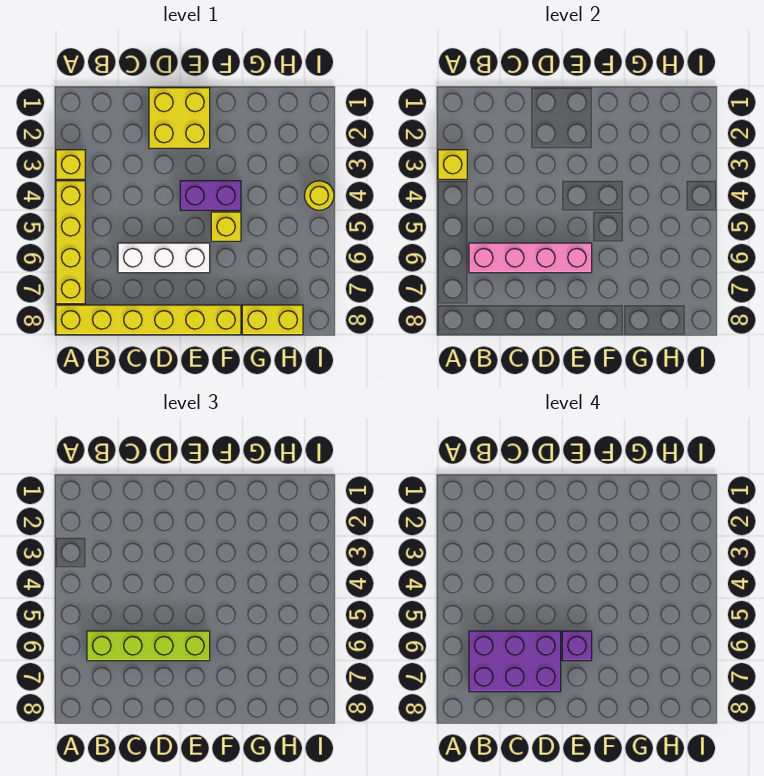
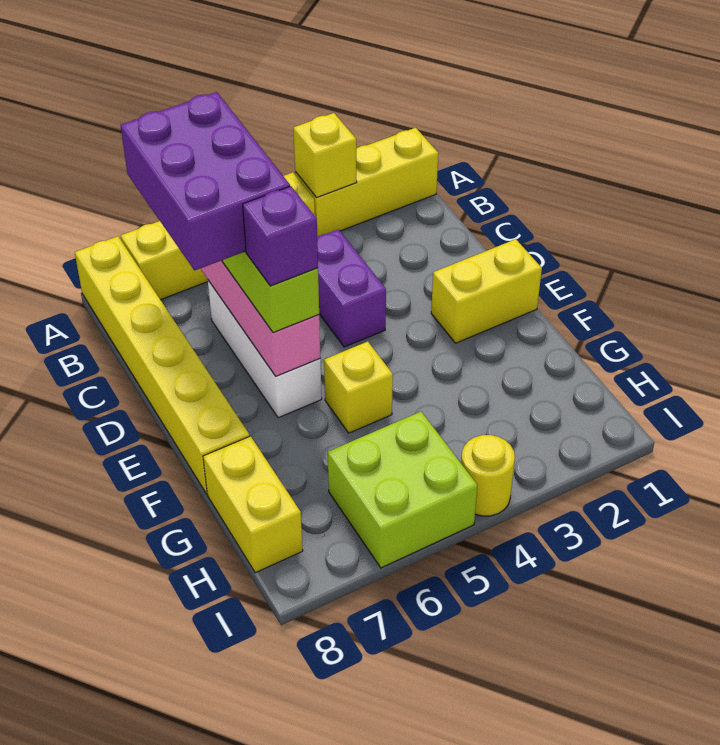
yellow 1x1 brick [56,150,85,179] -> yellow 1x3 brick [295,128,438,237]
yellow 2x2 brick [149,88,210,148] -> yellow 1x2 brick [431,239,542,343]
purple 1x2 brick [180,181,241,210] -> purple 1x2 brick moved to [317,229,386,347]
none -> lime 2x2 brick [328,412,478,568]

